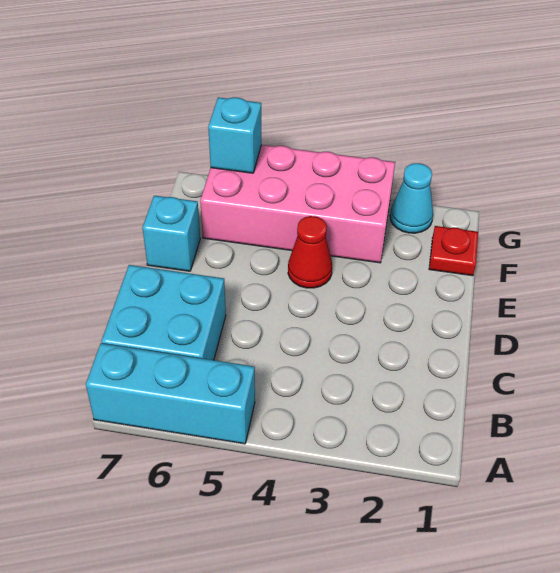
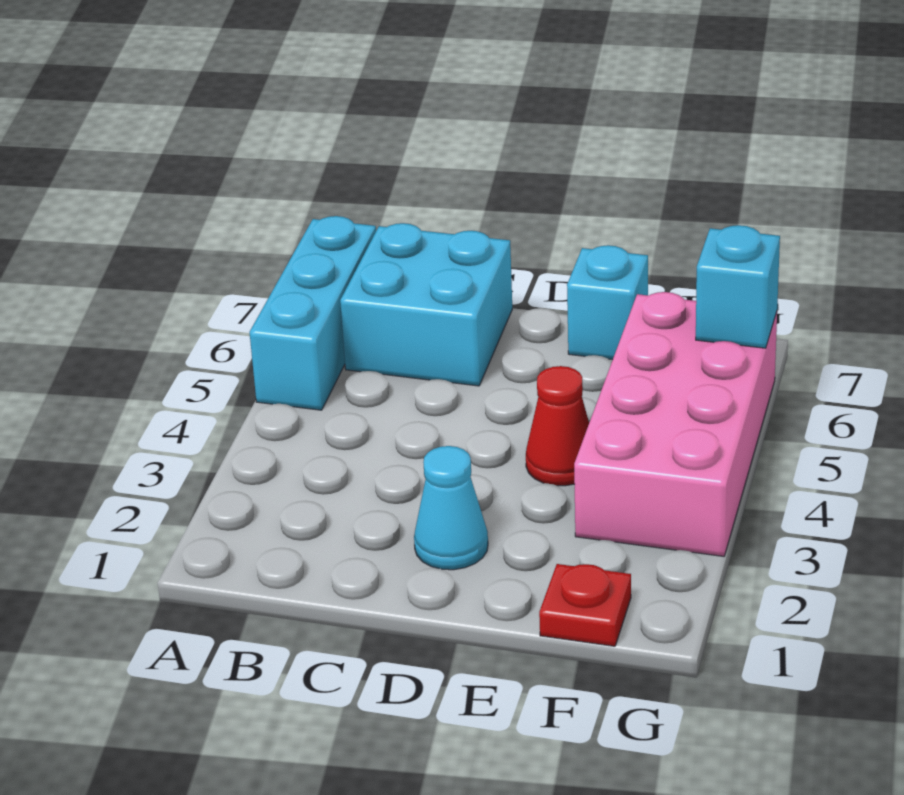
cyan 1x1 cone [390,163,433,233] -> cyan 1x1 cone moved to [414,446,488,570]

